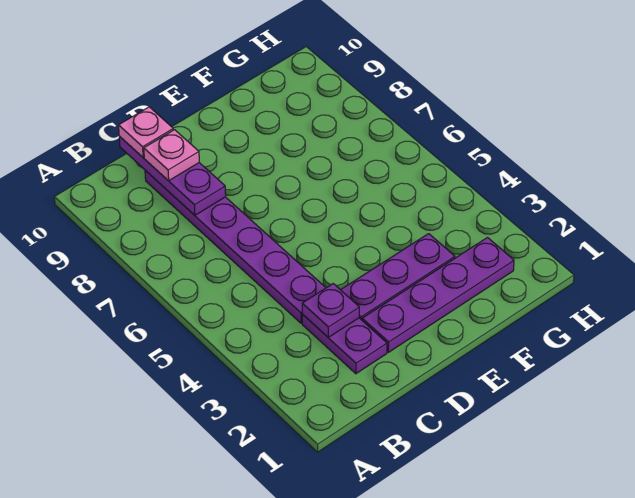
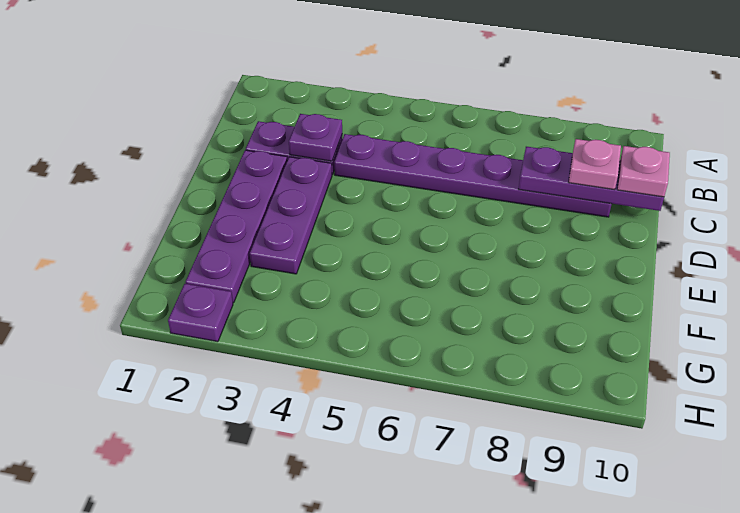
none -> purple 1x1 plate [168,284,233,342]

